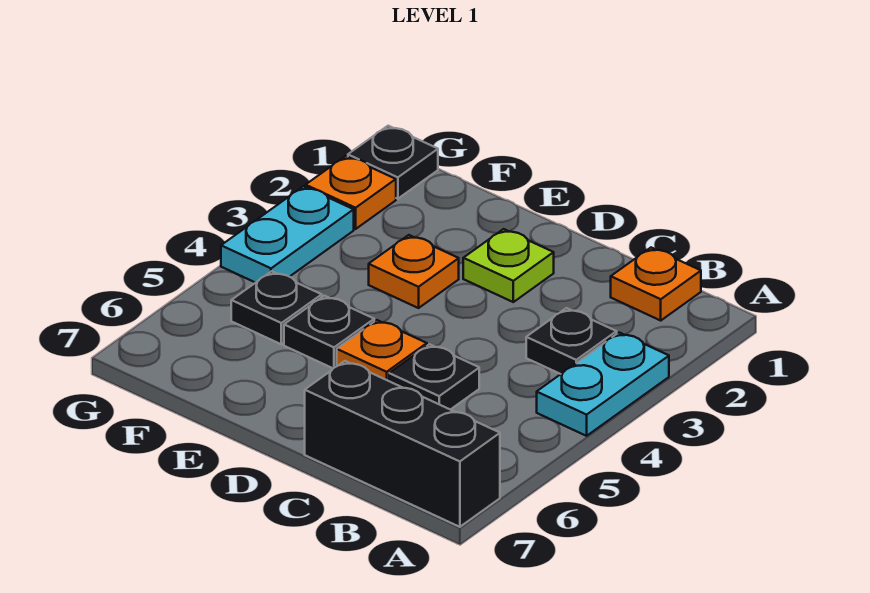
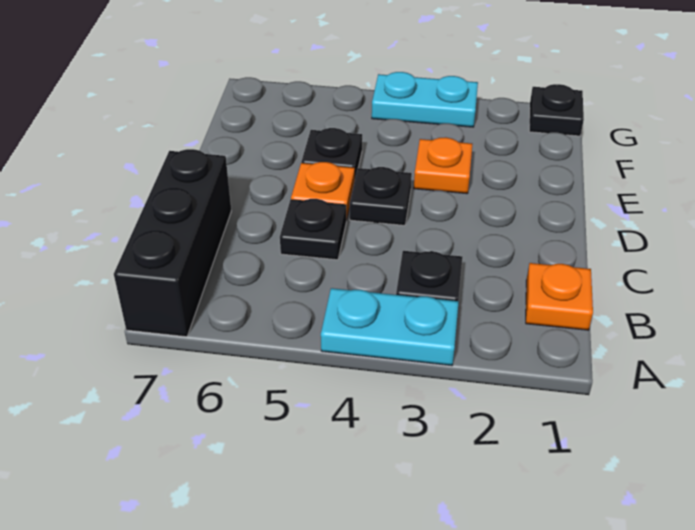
lime 1x1 plate [463,229,554,302] -> none
black 1x1 plate [231,271,322,344] -> black 1x1 plate moved to [350,167,412,225]
orange 1x1 plate [306,156,396,229] -> none

